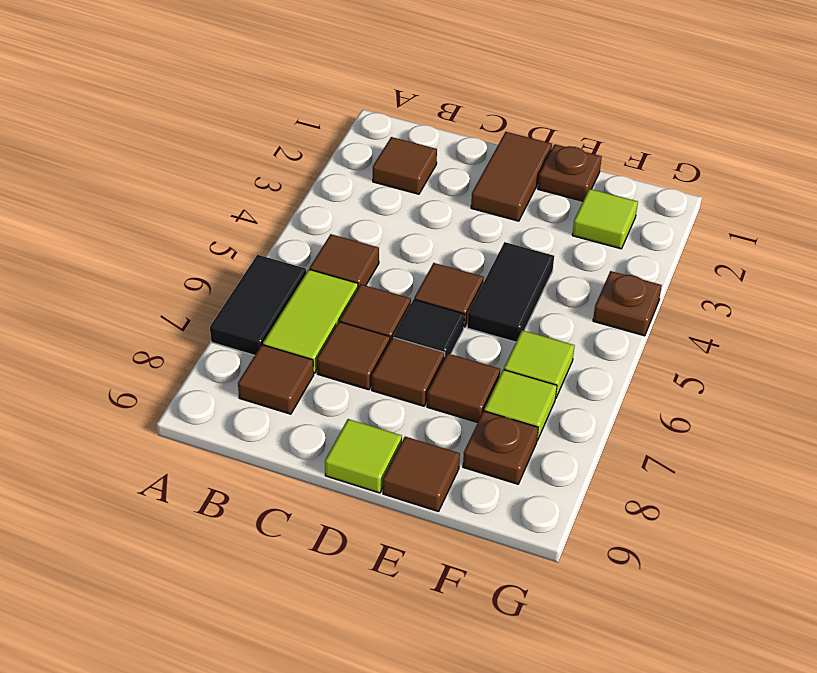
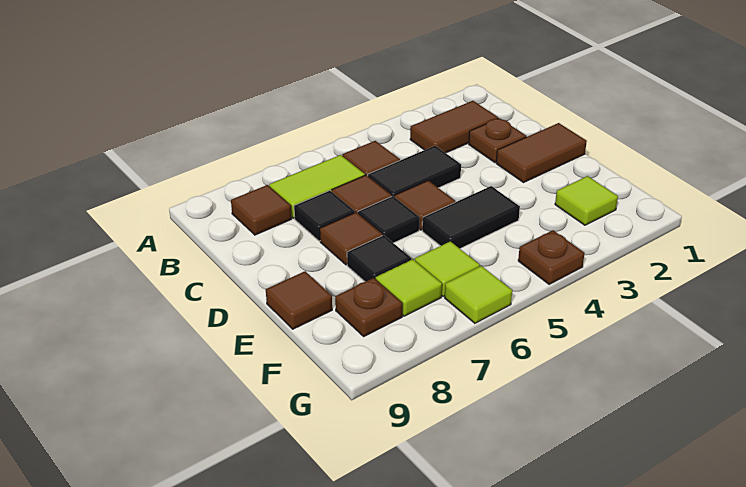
black 1x2 tile [210,255,306,355] -> black 1x2 tile moved to [368,146,461,197]
brown 1x1 tile [373,137,437,194] -> brown 1x2 tile [410,101,498,153]
brown 1x1 tile [317,322,390,390] -> black 1x1 tile [294,190,355,241]
lime 1x1 tile [325,419,402,493] -> lime 1x1 tile moved to [445,266,512,323]
brown 1x1 plate [538,144,602,201] -> brown 1x1 plate moved to [469,118,526,163]
brown 1x1 tile [427,353,500,423] -> black 1x1 tile [347,235,411,282]

